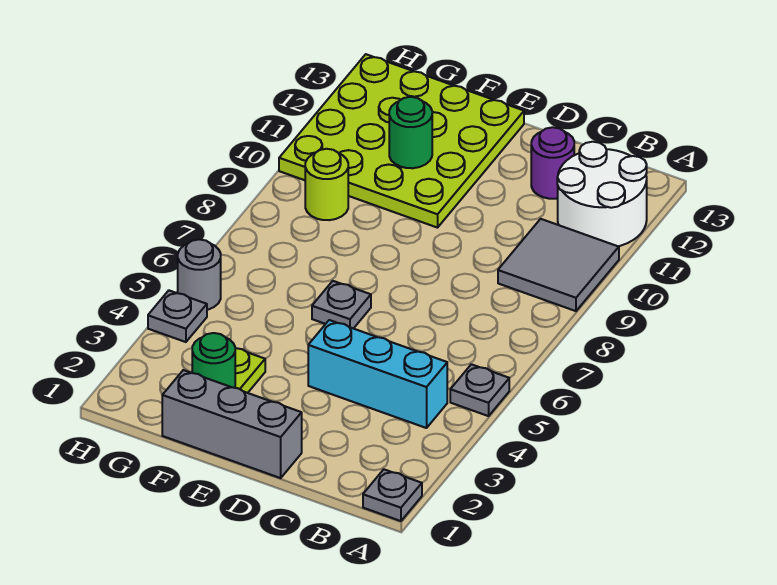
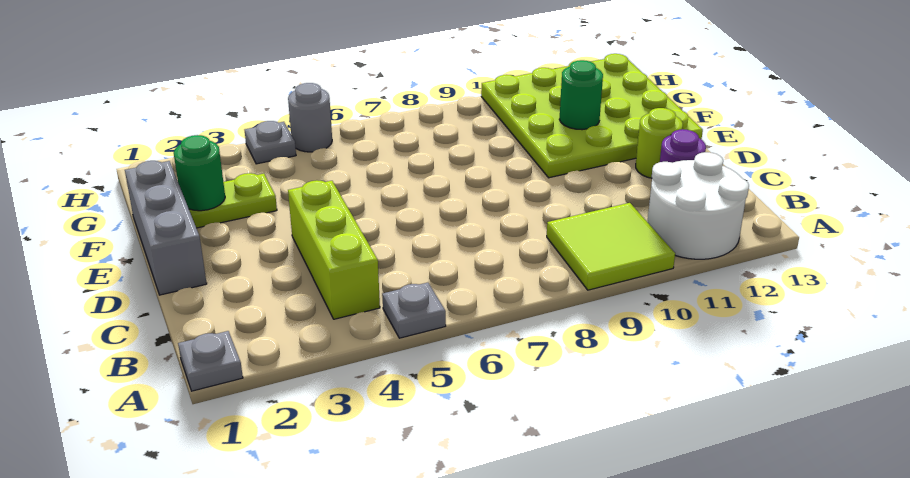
grey 2x2 tile [498,219,619,311] -> lime 2x2 tile [547,203,675,290]
cyan 1x3 brick [308,320,447,428] -> lime 1x3 brick [288,180,380,319]
grey 1x1 plate [312,281,371,329] -> none
lime 1x1 round brick [305,149,348,220] -> lime 1x1 round brick moved to [636,108,683,178]

